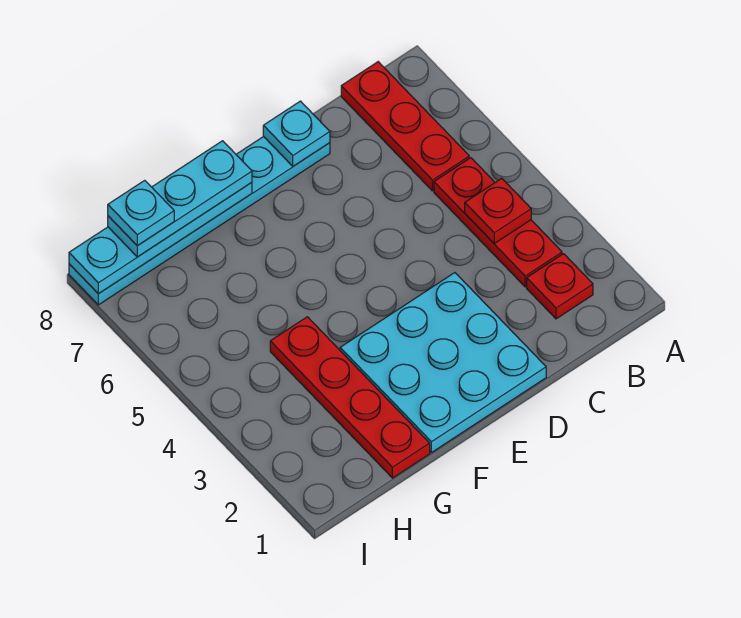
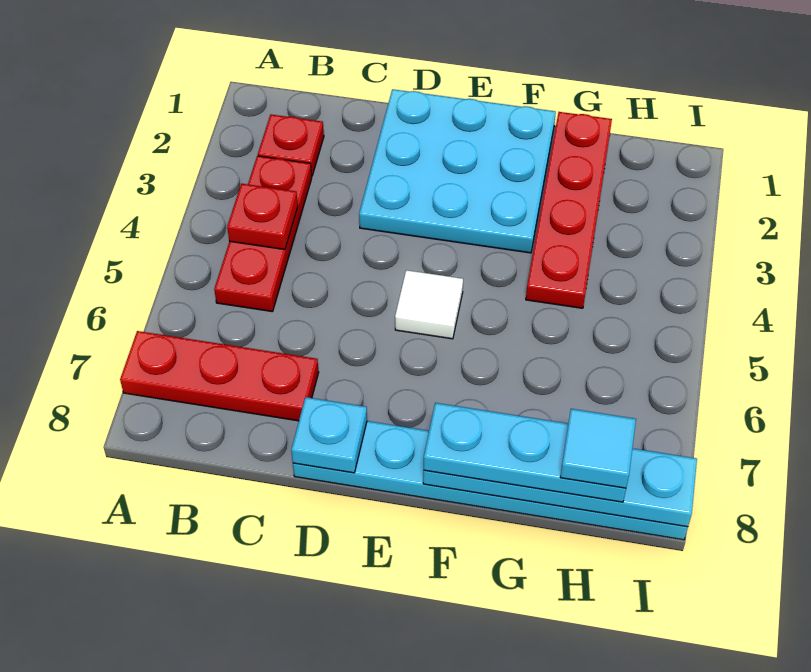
red 1x3 plate [341,62,469,191] -> red 1x3 plate turned to [120,331,319,421]
none -> white 1x1 tile [395,270,463,339]
cyan 1x1 plate [108,180,174,246] -> cyan 1x1 tile [560,409,636,488]

